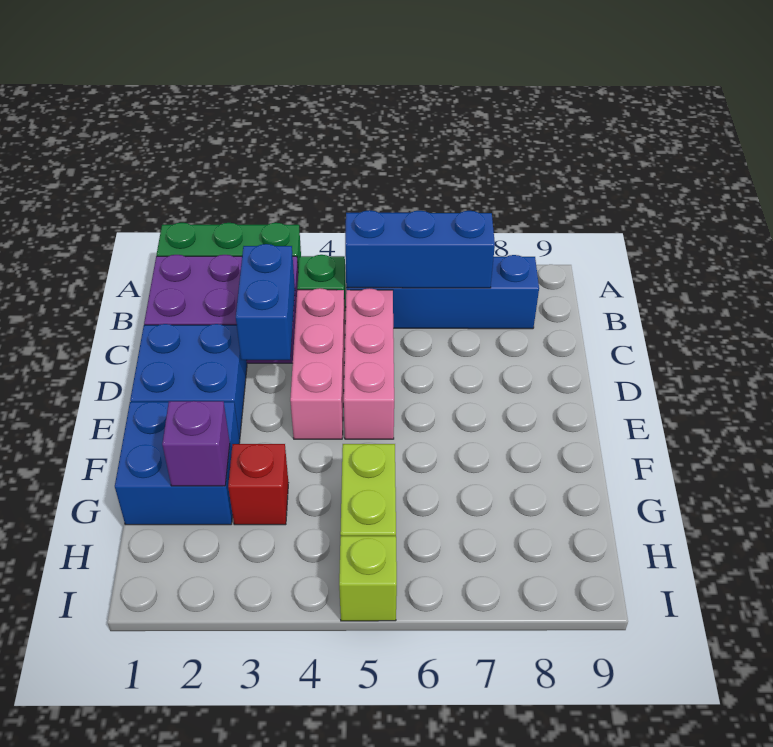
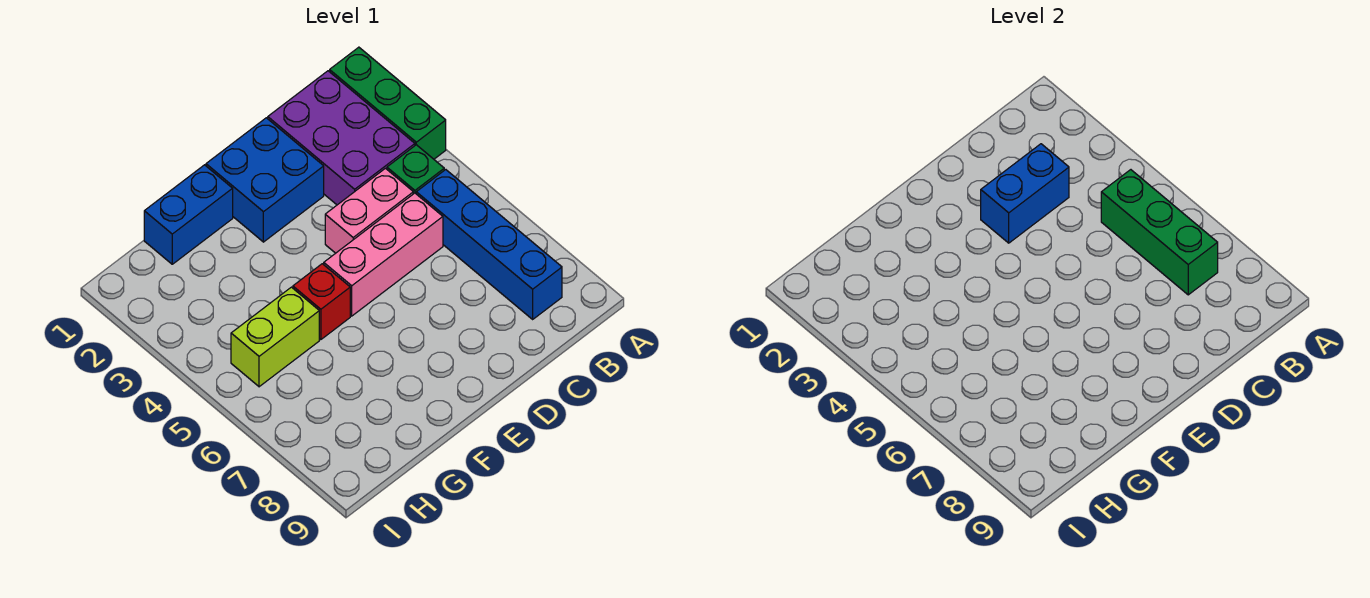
blue 1x3 brick [345,210,495,288] -> green 1x3 brick [1101,170,1218,295]
pink 1x3 brick [290,288,345,439] -> pink 1x2 brick [325,168,413,253]
blue 2x2 brick [115,402,240,525] -> blue 1x2 brick [144,165,233,264]
purple 1x1 brick [162,401,230,486] -> none
red 1x1 brick [228,444,288,525] -> red 1x1 brick moved to [293,264,350,340]
lime 1x1 brick [339,536,397,621] -> none

